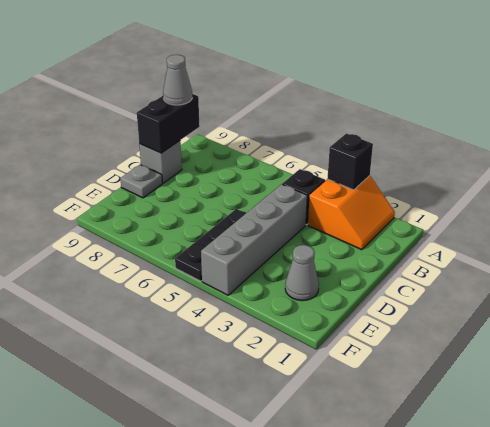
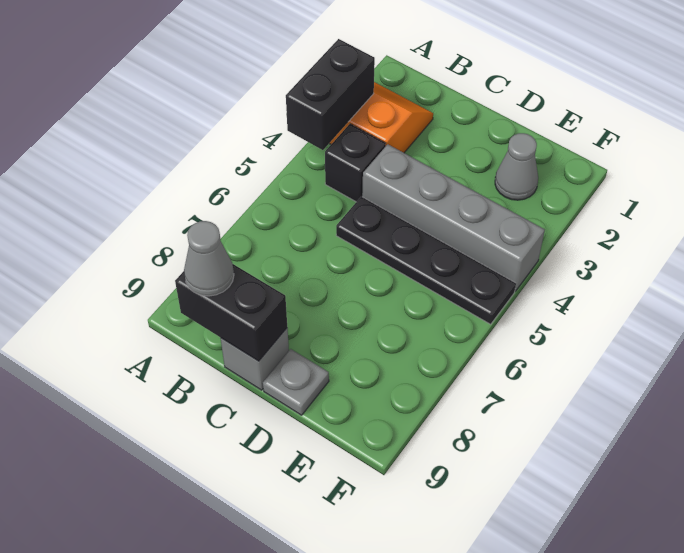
black 1x1 brick [327,133,373,190] -> black 1x2 brick [286,39,375,150]
black 1x3 plate [175,209,246,281] -> black 1x4 plate [336,196,516,324]

